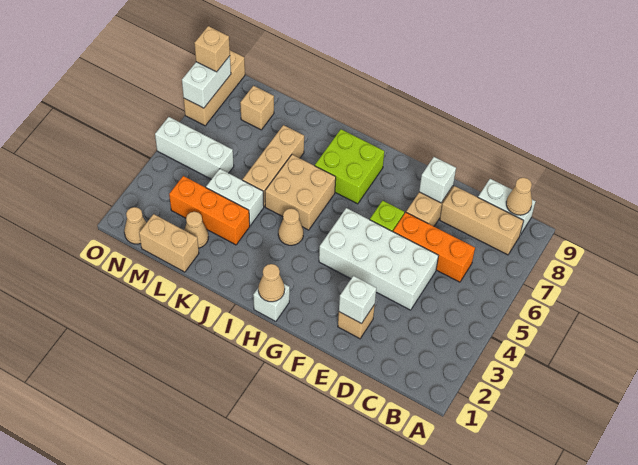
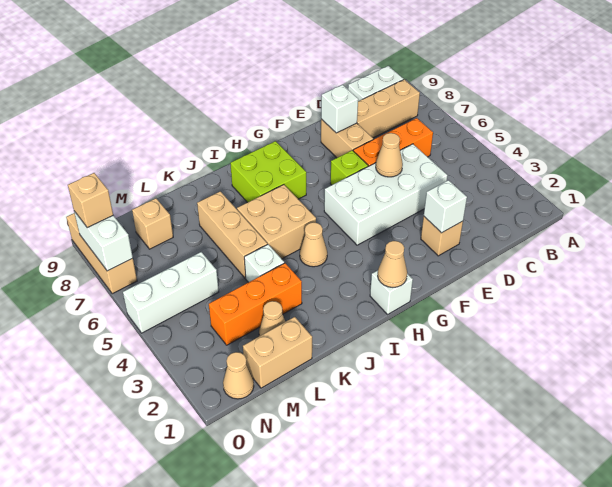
tan 1x1 cone [506,177,532,215] -> tan 1x1 cone moved to [376,133,403,177]
white 1x2 brick [206,169,264,225] -> white 1x1 brick [244,244,284,282]

